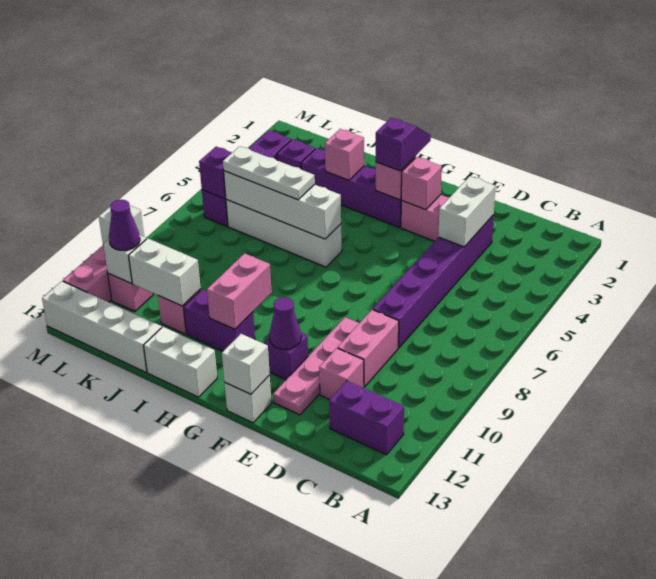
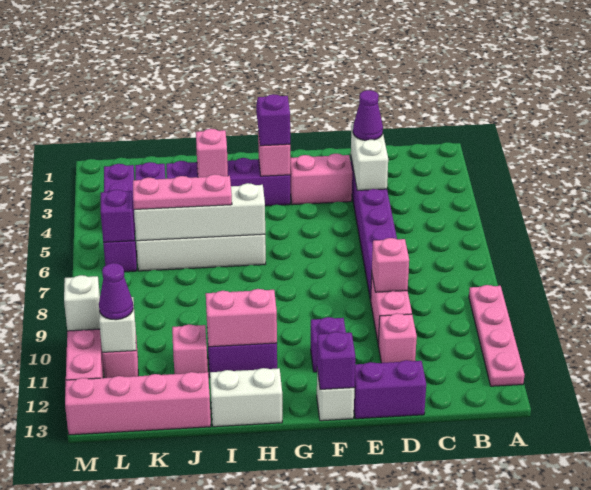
purple 1x2 brick [329,381,404,455] -> purple 1x2 brick moved to [354,360,426,419]
pink 1x4 plate [273,317,359,415] -> pink 1x4 plate moved to [469,285,524,386]
pink 1x1 brick [401,157,442,210] -> pink 1x1 brick moved to [372,238,409,292]
purple 1x1 cone [269,297,301,349] -> purple 1x1 cone moved to [353,90,383,140]
white 1x1 brick [222,334,270,394] -> purple 1x1 brick [317,332,355,389]
pink 1x2 brick [207,253,272,329] -> pink 1x2 brick turned to [206,289,277,347]
white 1x3 plate [223,146,315,200] -> pink 1x3 plate [133,174,232,210]
white 1x2 brick [129,238,201,306] -> none
white 1x4 brick [42,281,162,372] -> pink 1x4 brick [65,372,211,435]

